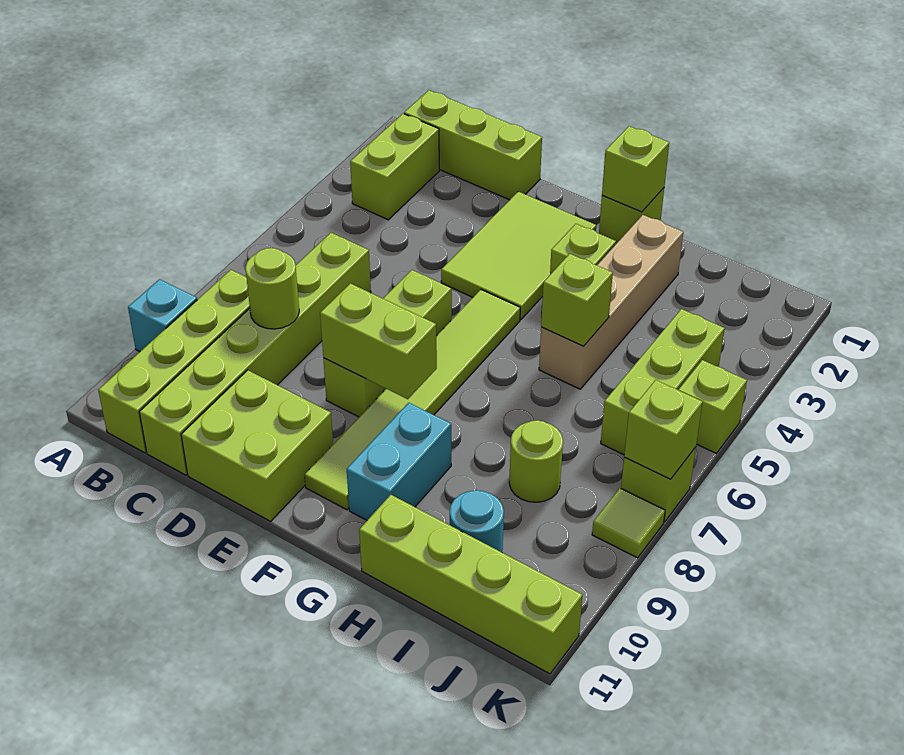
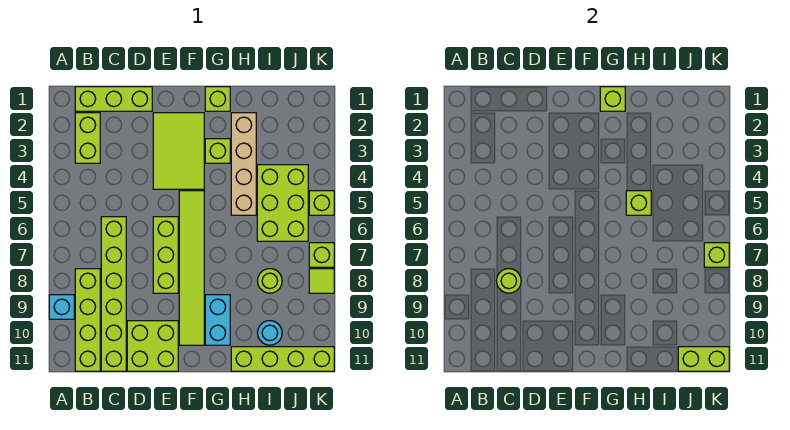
lime 1x2 brick [320,283,437,399] -> lime 1x2 brick moved to [678,347,729,371]
lime 1x3 brick [601,309,725,455] -> lime 2x3 brick [257,165,308,241]

